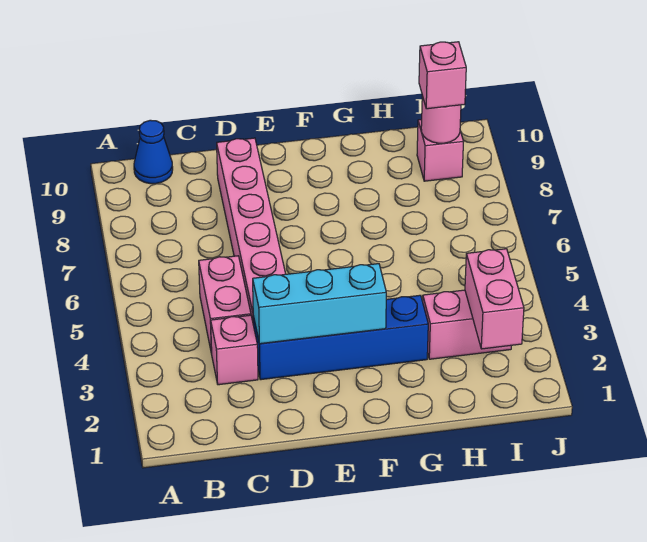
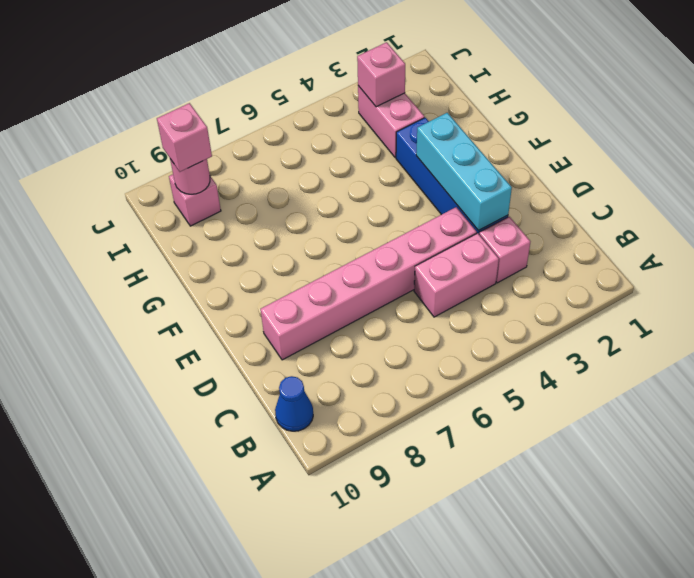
pink 1x2 brick [465,249,524,349] -> pink 1x1 brick [357,42,405,107]

